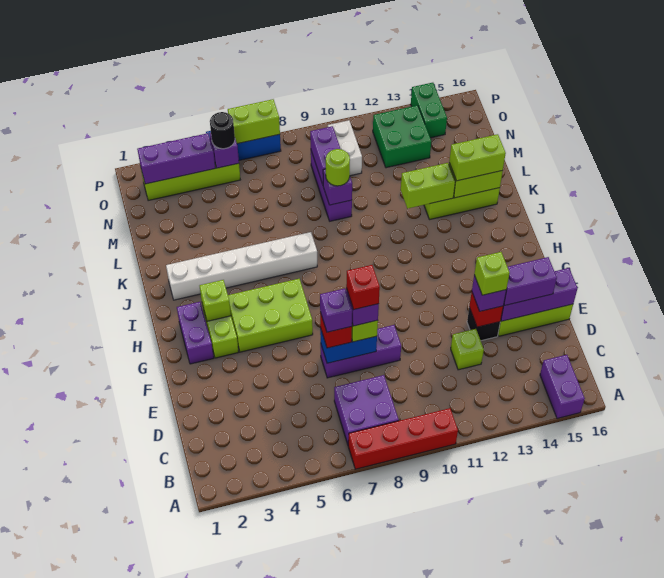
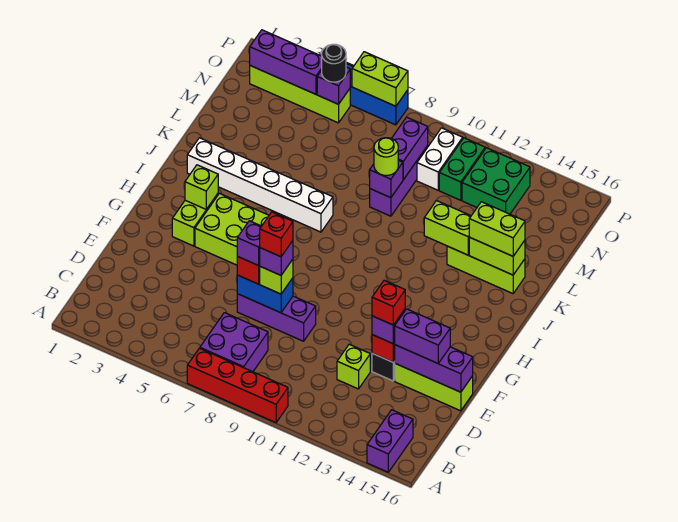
lime 1x1 brick [474,252,510,295] -> red 1x1 brick [372,280,405,325]
purple 1x2 brick [177,302,214,364] -> none
green 1x2 brick [411,83,447,138] -> green 1x2 brick moved to [439,138,485,200]

